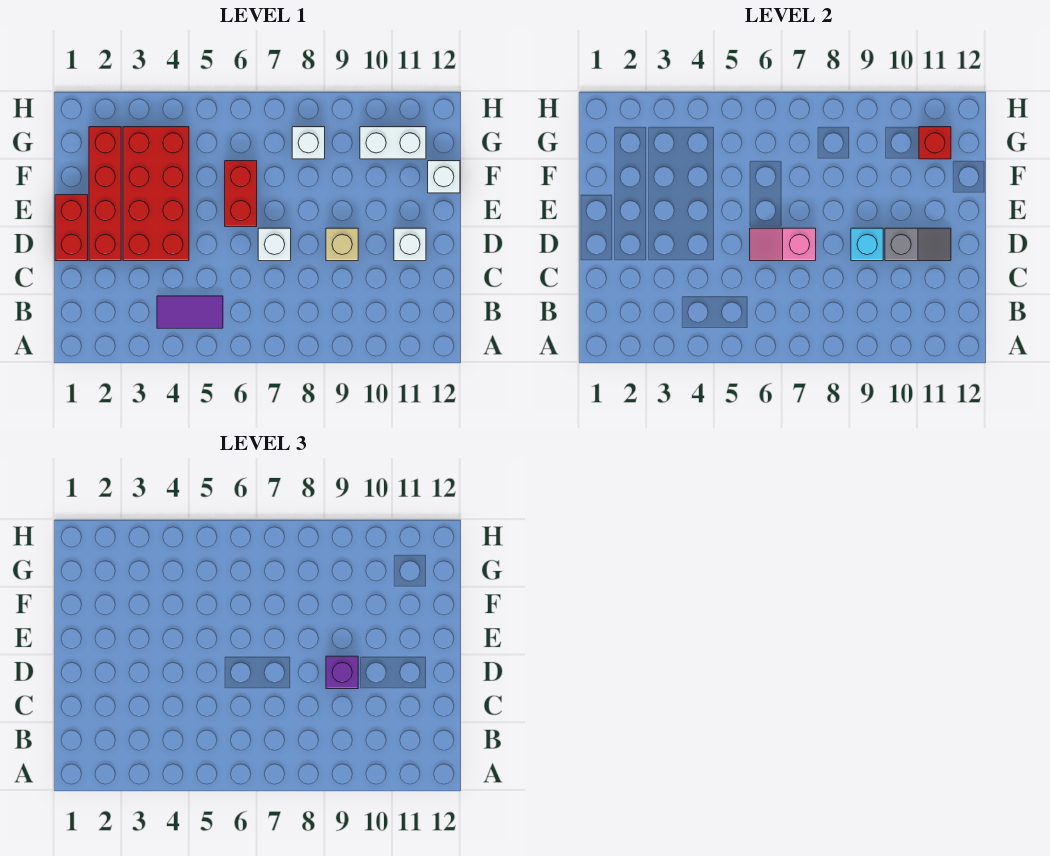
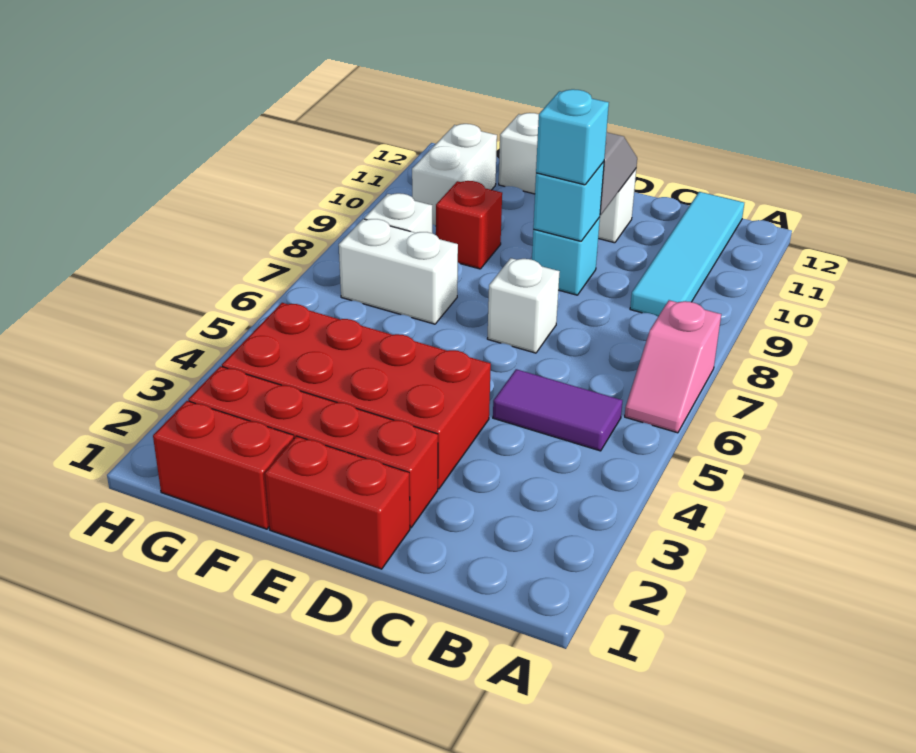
purple 1x2 tile [157,296,223,328] -> purple 1x2 tile turned to [493,369,623,451]
none -> cyan 1x4 tile [630,192,744,317]
pink 1x2 slope [750,228,816,261] -> pink 1x2 slope moved to [625,300,721,433]
tan 1x1 brick [326,228,358,261] -> cyan 1x1 brick [532,217,600,295]
purple 1x1 brick [326,656,358,689] -> cyan 1x1 brick [536,89,609,185]
red 1x2 brick [225,161,257,227] -> red 1x2 brick moved to [153,401,294,529]
none -> white 1x2 brick [339,219,458,324]
red 1x1 brick [919,127,951,159] -> red 1x1 brick moved to [436,181,502,269]

